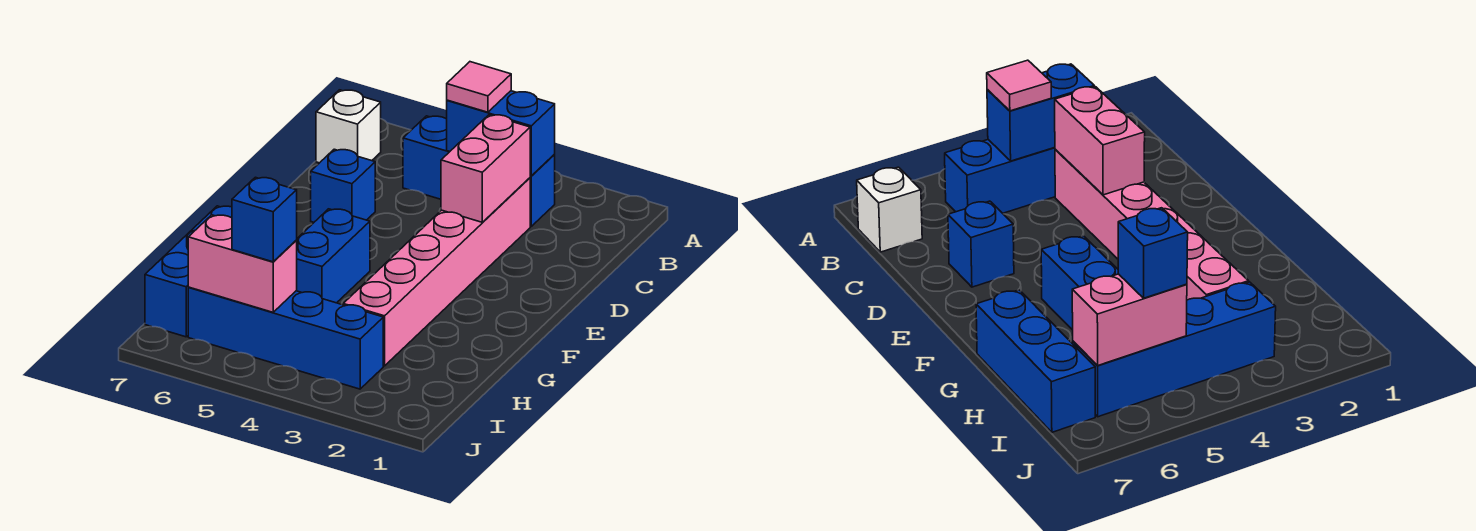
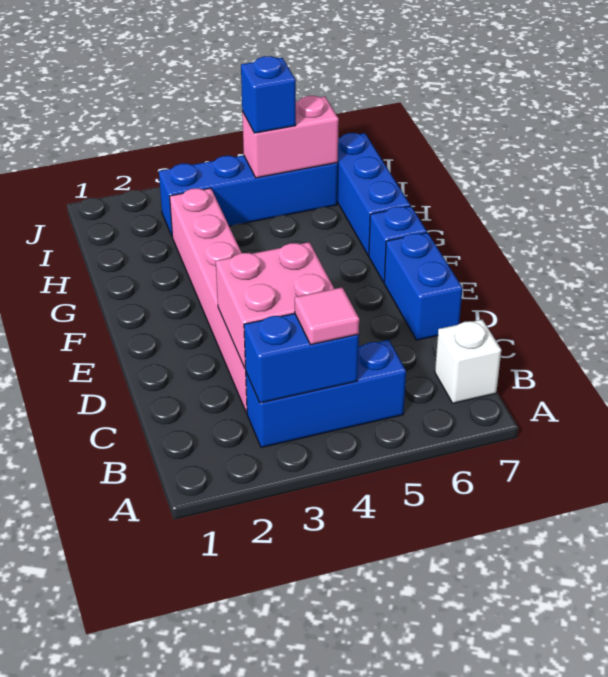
pink 1x2 brick [441,115,530,222] -> pink 2x2 brick [216,242,334,369]
blue 1x1 brick [311,149,375,222] -> blue 1x1 brick moved to [369,206,427,282]
blue 1x2 brick [296,209,370,303] -> blue 1x2 brick moved to [384,233,462,340]

